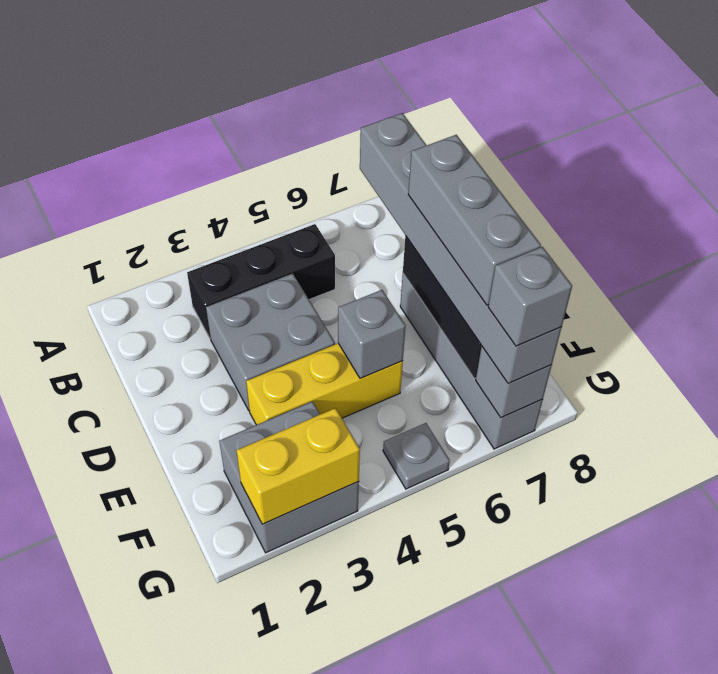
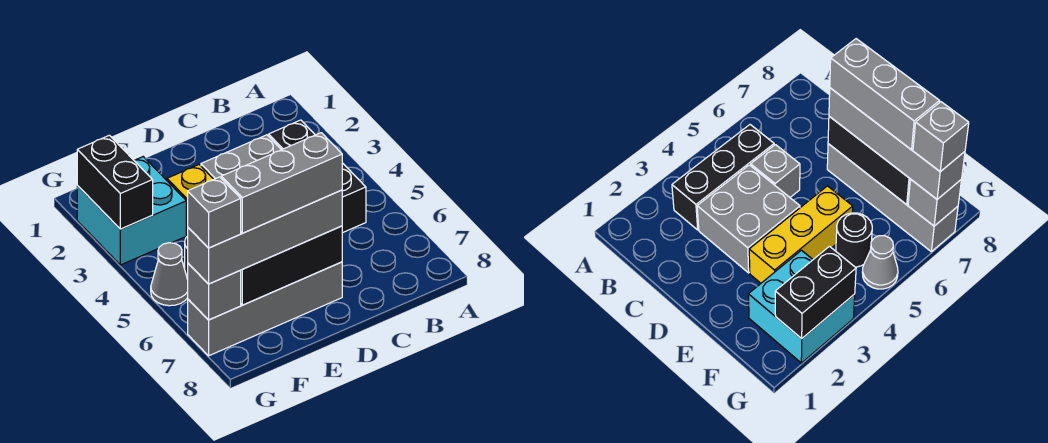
grey 1x6 brick [360,113,562,384] -> grey 1x4 brick [188,190,342,284]
grey 1x1 brick [338,290,406,379] -> grey 1x1 brick moved to [751,145,800,197]
grey 2x2 brick [219,401,359,553] -> cyan 2x2 brick [77,157,186,265]
none -> black 1x1 round brick [836,213,872,267]
yellow 1x2 brick [236,408,360,524] -> black 1x2 brick [77,135,153,229]
grey 1x1 plate [383,423,450,489] -> grey 1x1 cone [151,243,188,306]

